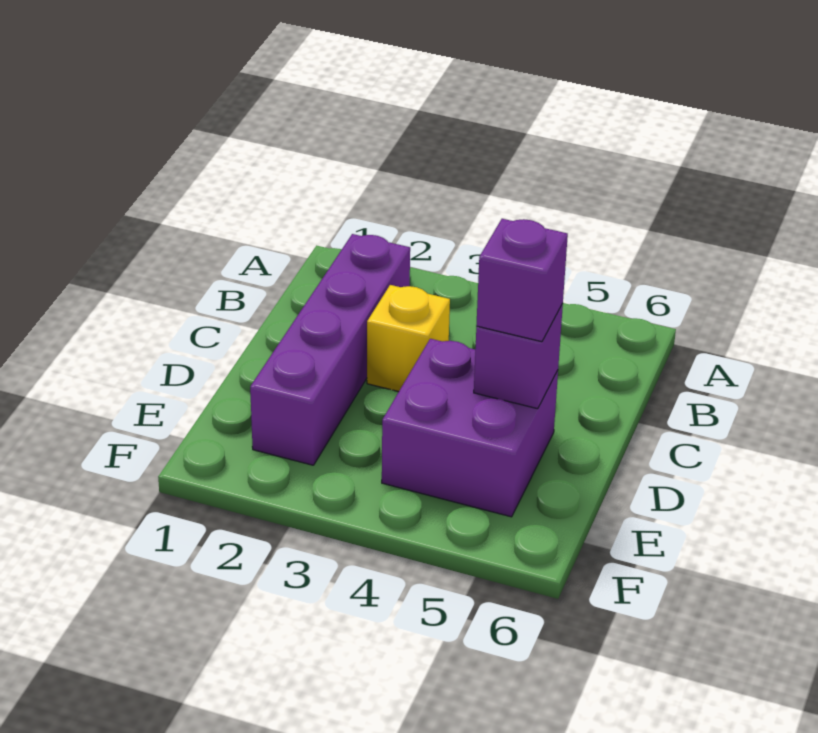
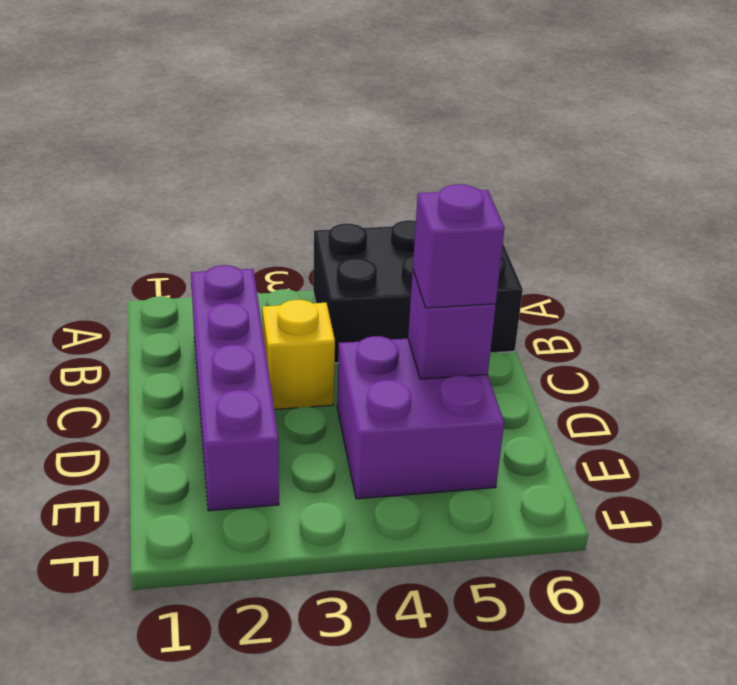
none -> black 2x3 brick [313,220,523,363]

